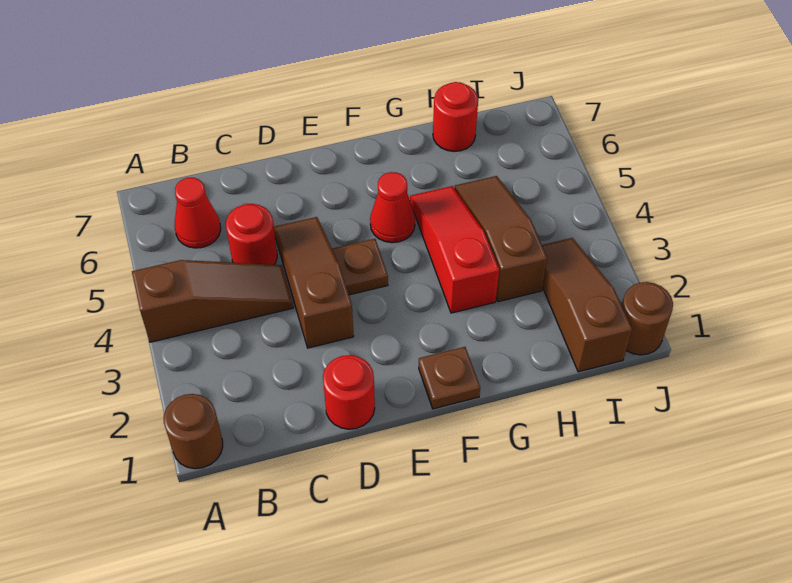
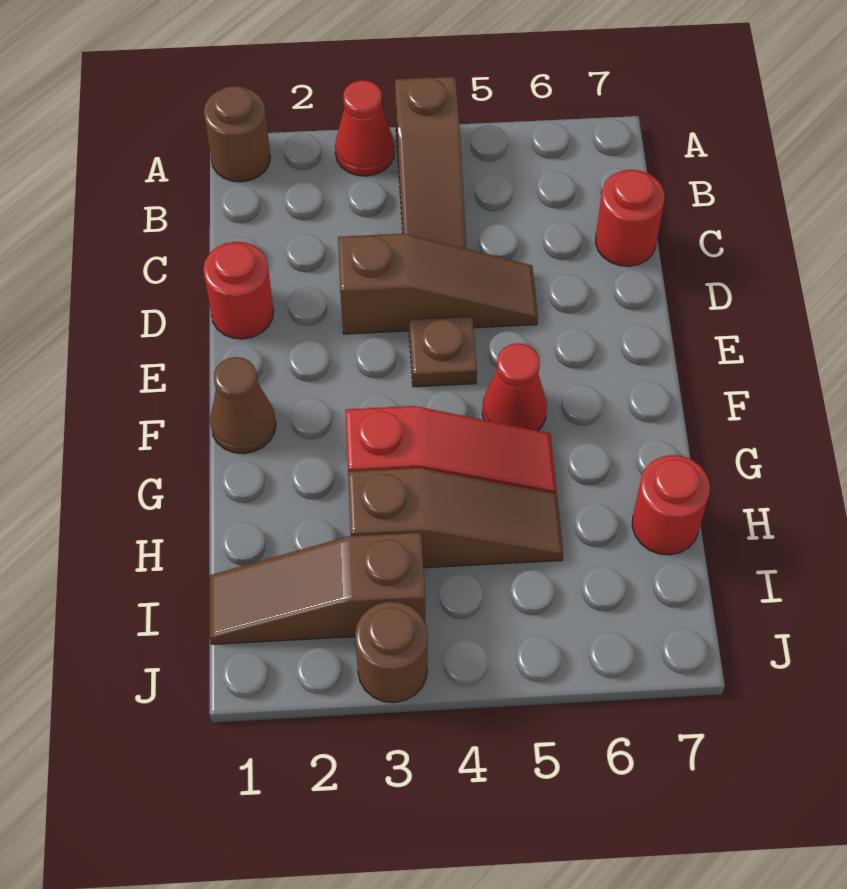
red 1x1 cone [175,178,221,248] -> red 1x1 cone moved to [335,80,394,176]
red 1x1 round brick [226,204,277,265] -> red 1x1 round brick moved to [595,170,665,266]
brown 1x1 plate [419,347,480,409] -> brown 1x1 cone [210,357,276,454]
brown 1x3 slope [542,238,632,372] -> brown 1x3 slope turned to [210,533,425,644]
brown 1x1 round brick [622,282,673,355] -> brown 1x1 round brick moved to [355,602,428,703]

